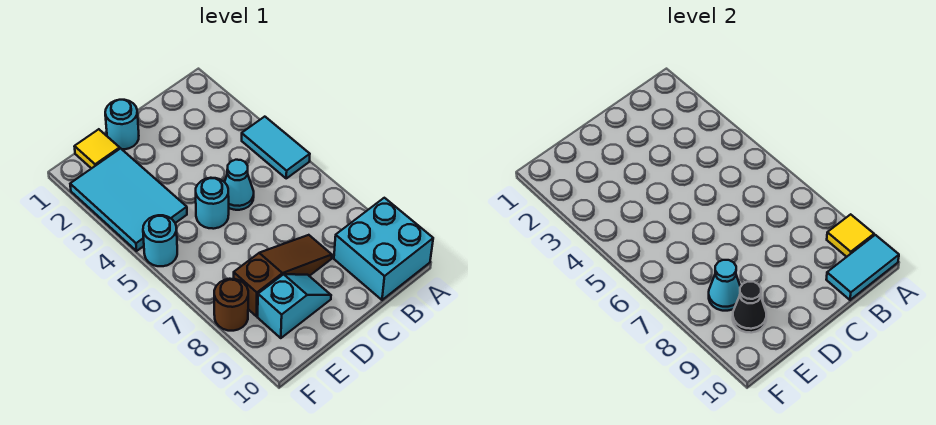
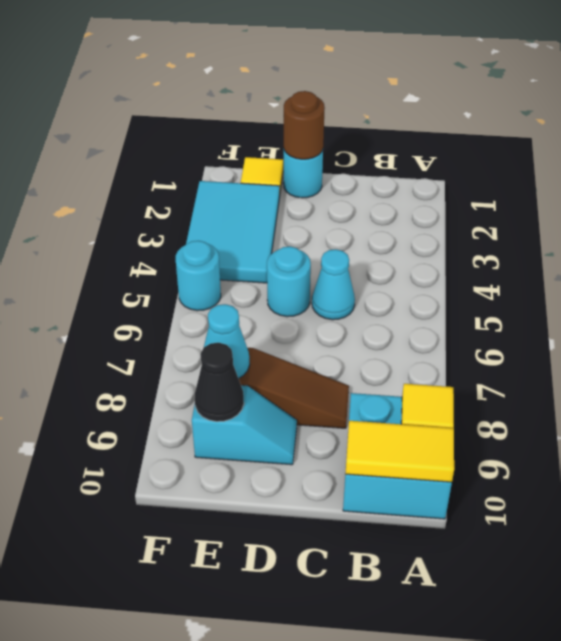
cyan 1x2 tile [242,117,310,178] -> none
cyan 1x2 tile [826,235,899,300] -> yellow 1x2 tile [345,421,454,482]
brown 1x1 round brick [214,279,248,331] -> brown 1x1 round brick moved to [284,91,325,159]

